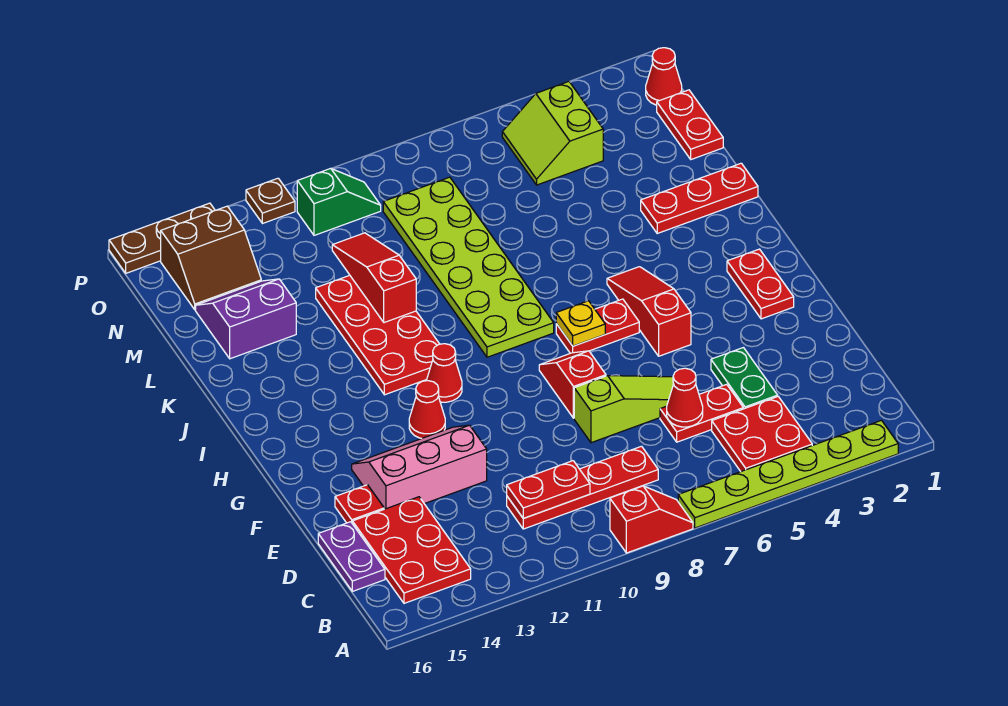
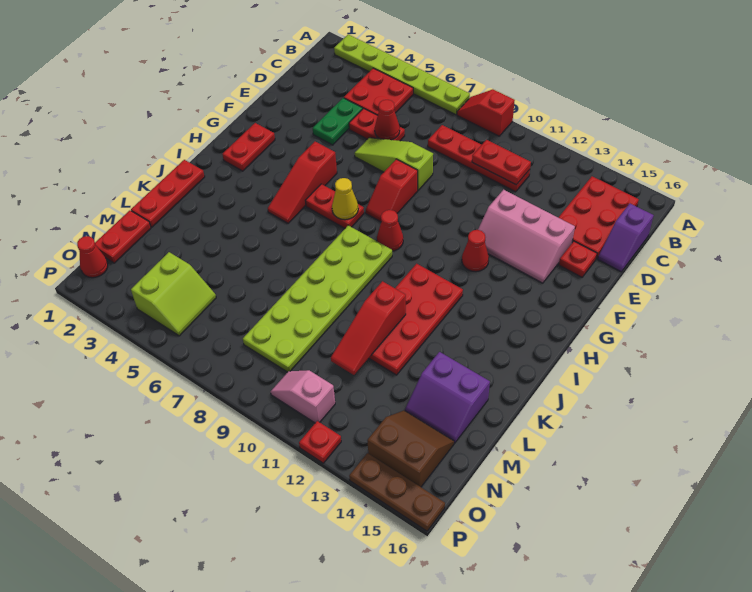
purple 1x2 plate [318,522,385,591] -> purple 1x2 slope [598,204,654,272]
yellow 1x1 plate [556,301,605,346] -> yellow 1x1 cone [332,178,358,220]
red 1x1 cone [426,344,462,402] -> red 1x1 cone moved to [377,210,403,251]
red 1x3 plate [641,163,758,233] -> red 1x3 plate turned to [131,160,205,227]
green 1x2 slope [297,168,381,235] -> pink 1x2 slope [271,370,335,423]
brown 1x1 plate [246,178,295,224] -> red 1x1 plate [299,421,341,463]

